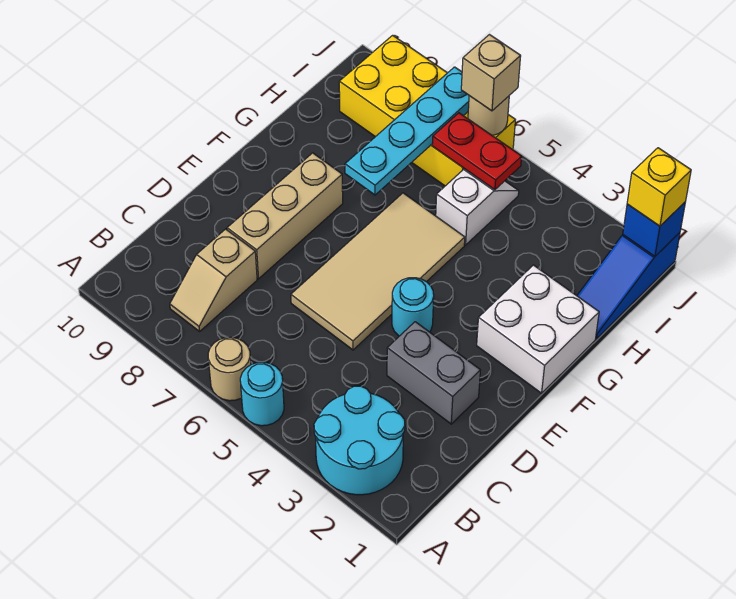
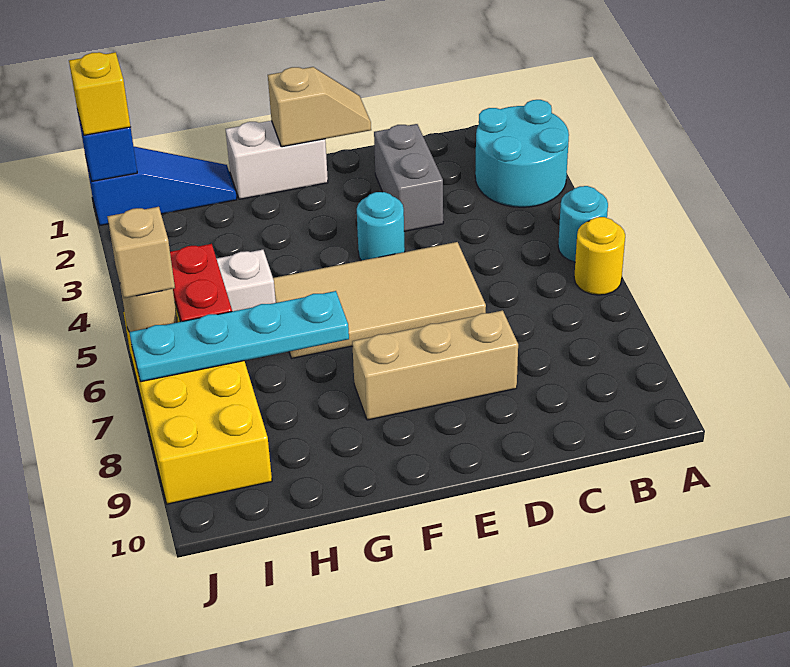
tan 1x1 round brick [208,337,251,401] -> yellow 1x1 round brick [574,217,625,295]
tan 1x2 slope [170,229,257,331] -> tan 1x2 slope moved to [268,67,371,147]
white 2x2 brick [477,265,599,393] -> white 1x2 brick [226,121,328,199]

